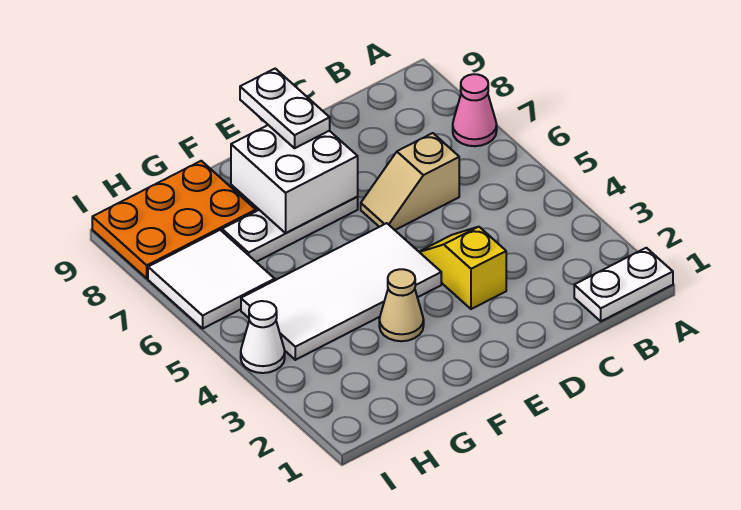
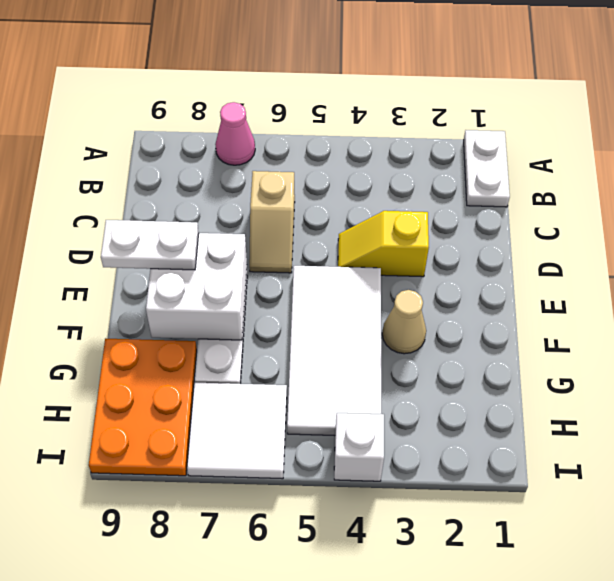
white 1x1 cone [241,301,285,373] -> white 1x1 brick [334,413,384,481]

